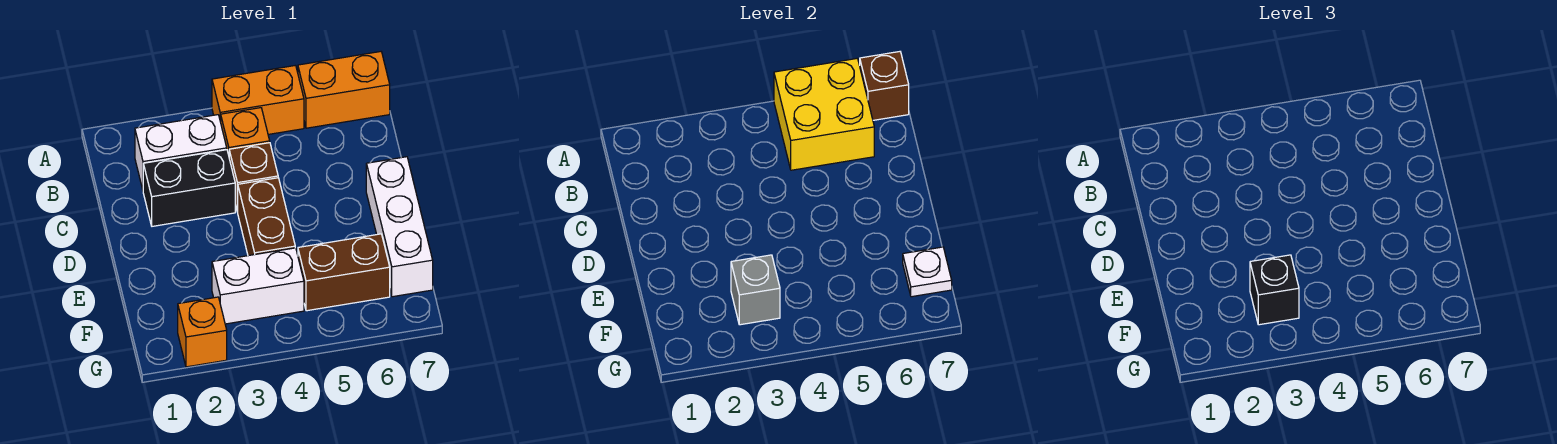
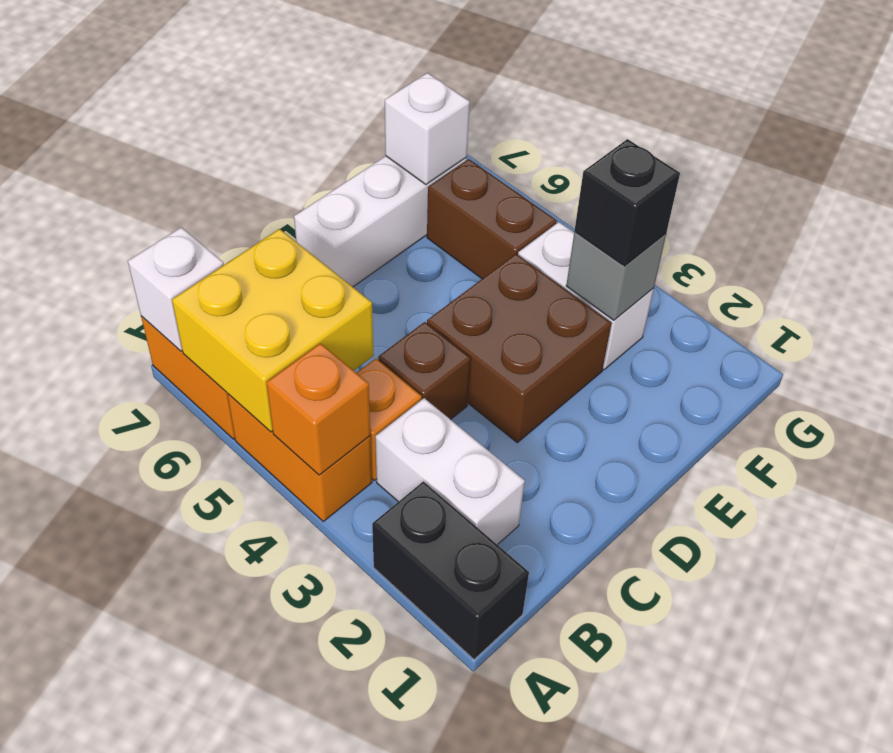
brown 1x1 brick [860,52,909,120] -> white 1x1 brick [128,227,224,351]
black 1x2 brick [143,150,235,226] -> black 1x2 brick moved to [372,481,529,660]
brown 1x2 brick [238,178,295,256] -> brown 2x2 brick [427,254,611,443]
white 1x1 plate [903,247,952,297] -> white 1x1 brick [385,73,470,185]
orange 1x1 brick [178,297,227,367] -> orange 1x1 brick moved to [266,343,370,475]

